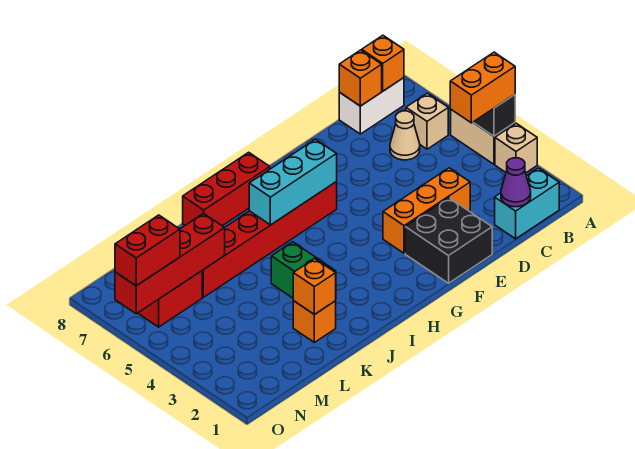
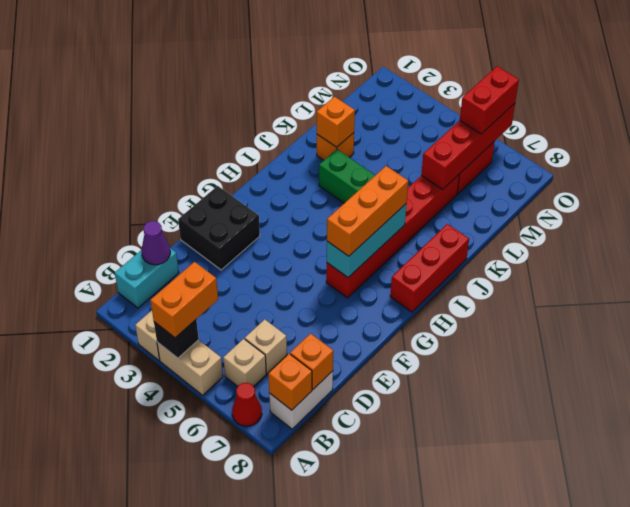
none -> red 1x1 cone [232,383,262,426]
tan 1x1 cone [390,111,420,160] -> tan 1x1 brick [245,319,287,373]
orange 1x3 brick [383,168,470,253] -> orange 1x3 brick moved to [327,166,408,256]

